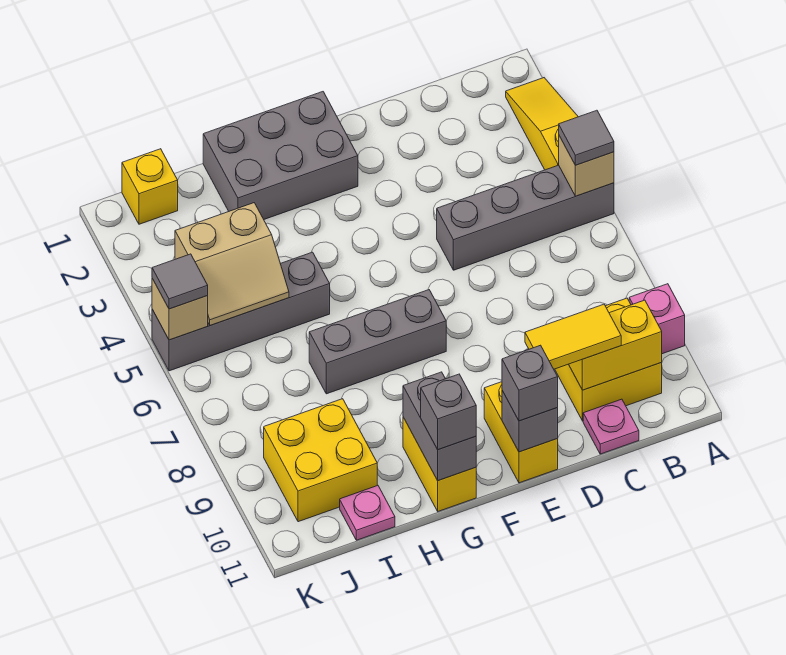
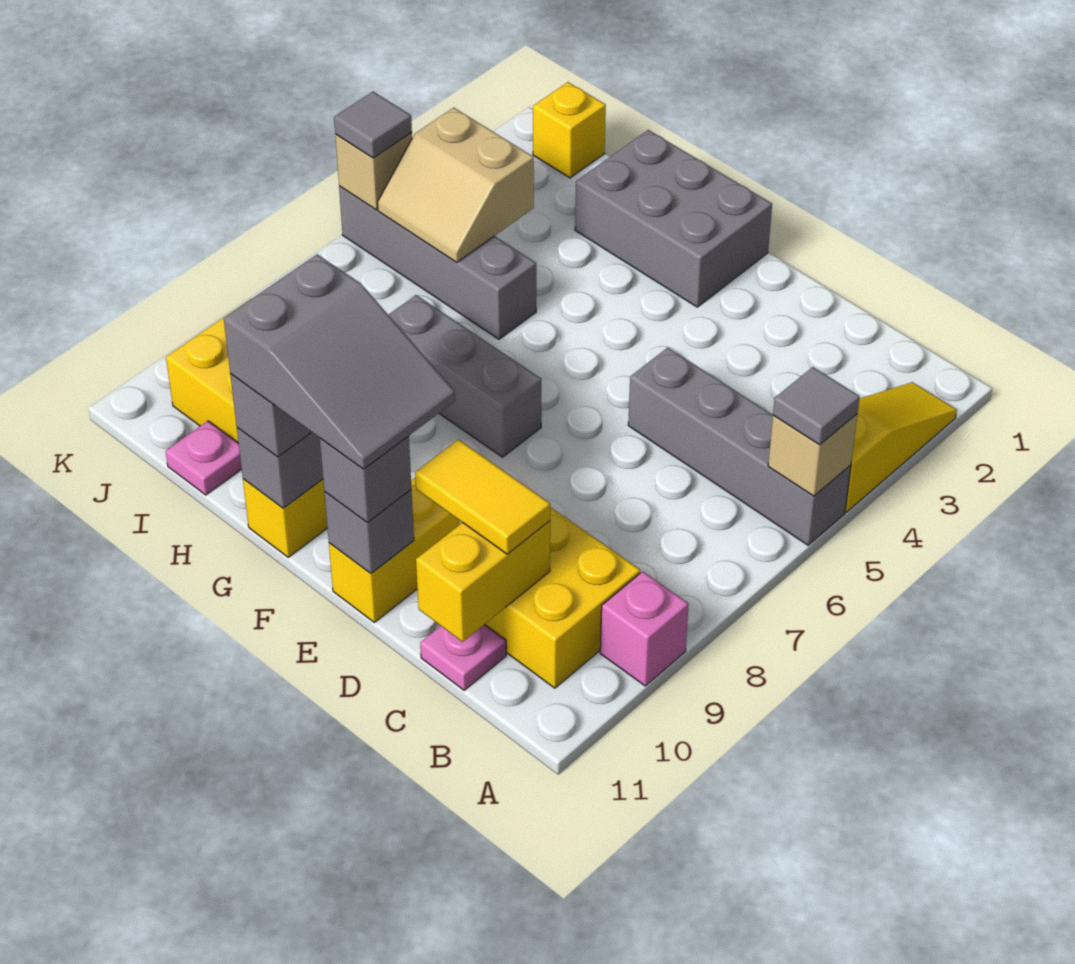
yellow 1x2 brick [569,300,662,390] -> yellow 1x2 brick turned to [416,521,550,642]
none -> grey 2x3 slope [224,254,455,469]

